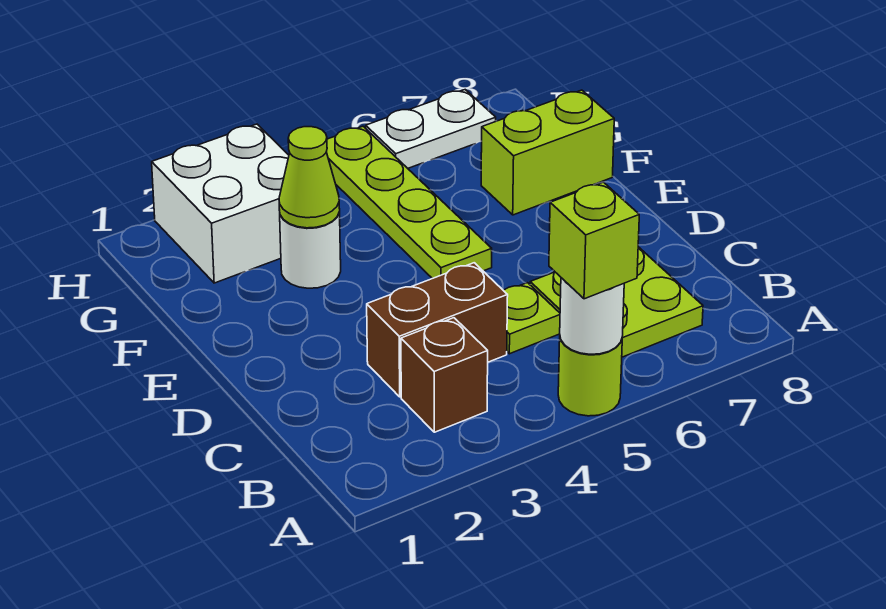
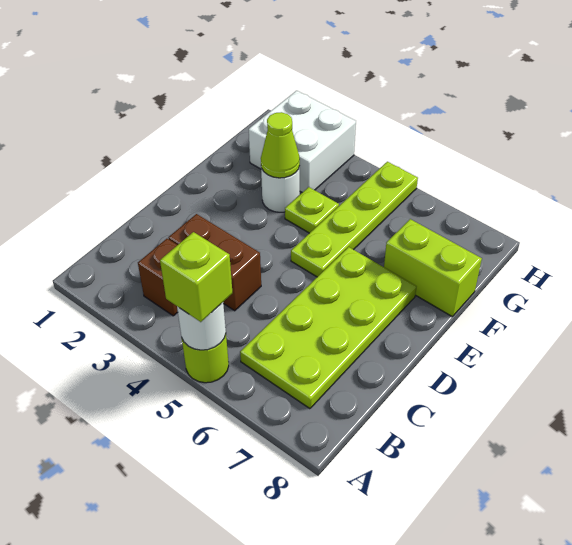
lime 2x2 plate [530,247,703,357] -> lime 2x4 plate [240,247,416,409]
lime 1x1 plate [503,283,560,354] -> lime 1x1 plate moved to [285,187,339,233]
white 1x2 plate [366,90,496,168] -> none

